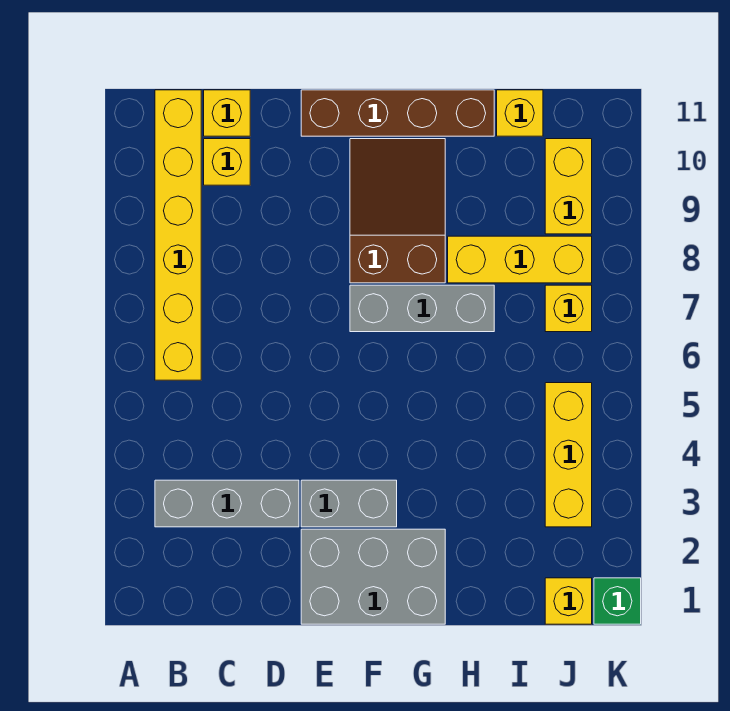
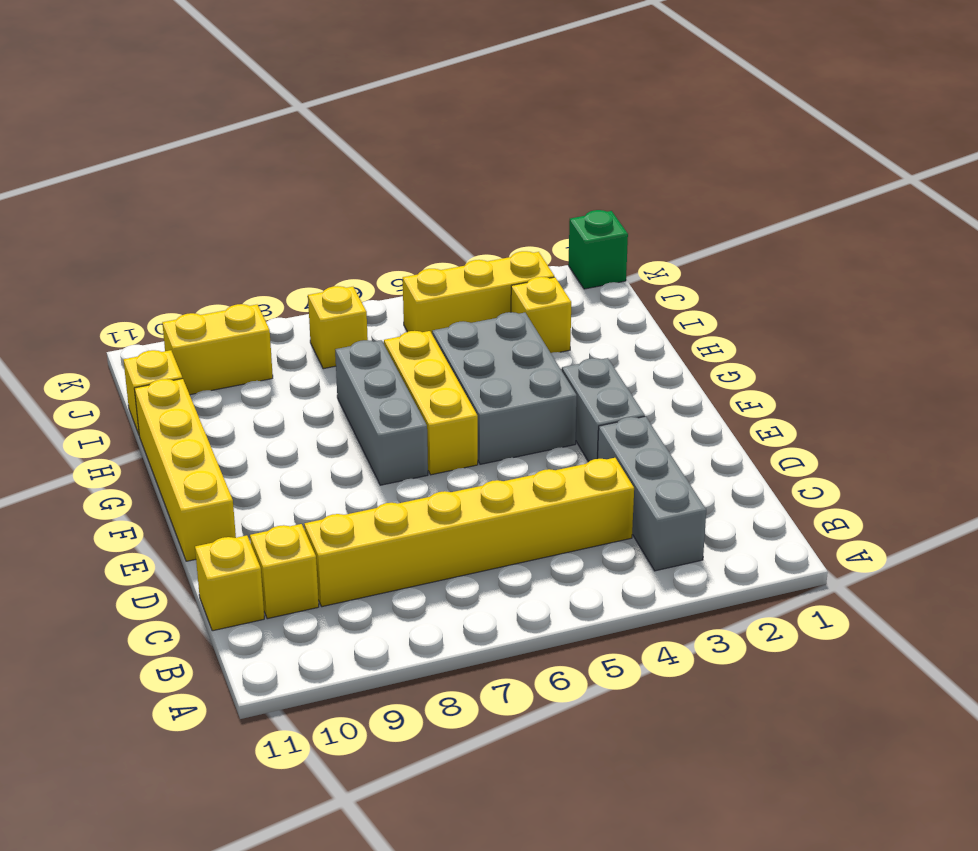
yellow 1x6 brick [155,90,201,380] -> yellow 1x6 brick moved to [304,458,634,607]
grey 2x3 brick [301,529,445,624] -> grey 2x3 brick moved to [432,312,577,464]
brown 1x4 brick [301,90,494,136] -> yellow 1x4 brick [134,379,236,561]
brown 2x3 slope [350,139,445,283] -> none
yellow 1x3 brick [448,236,592,283] -> yellow 1x3 brick moved to [384,331,478,475]
yellow 1x1 brick [545,578,592,624] -> yellow 1x1 brick moved to [511,277,571,353]

